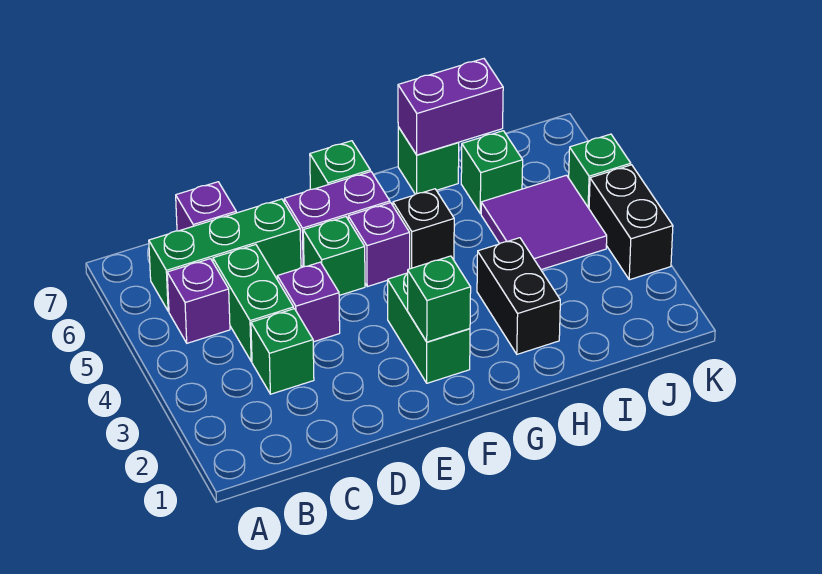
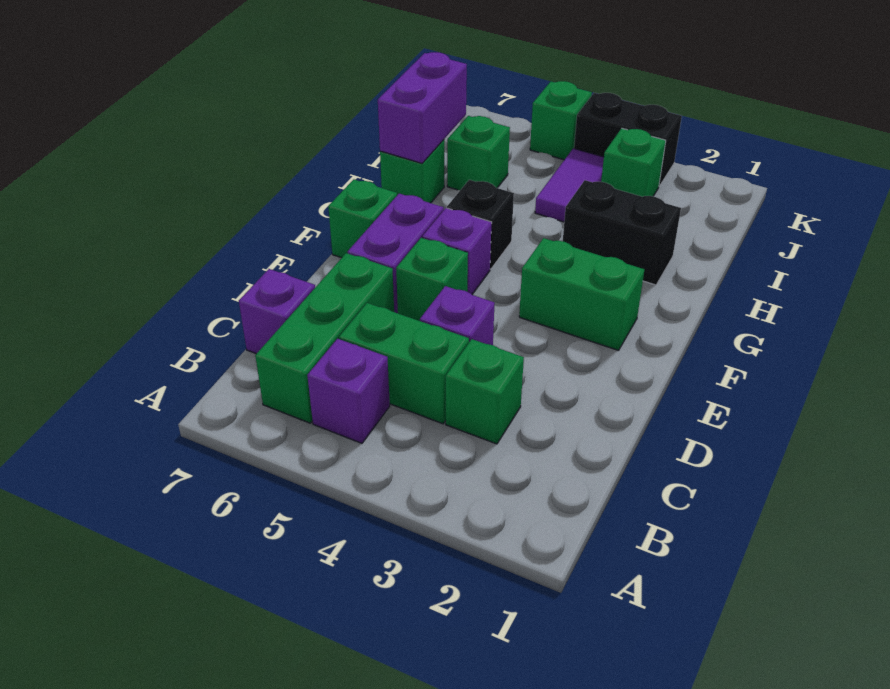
green 1x1 brick [408,256,471,342] -> green 1x1 brick moved to [601,128,666,197]
purple 2x2 tile [481,175,607,270] -> purple 1x2 tile [535,148,604,222]

